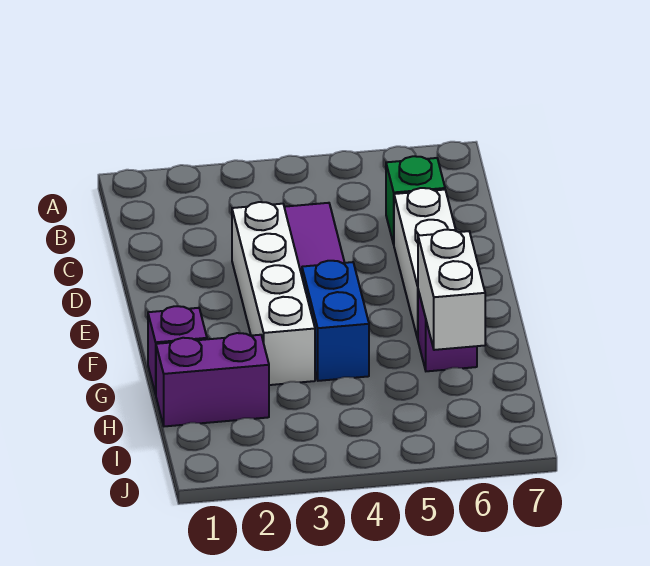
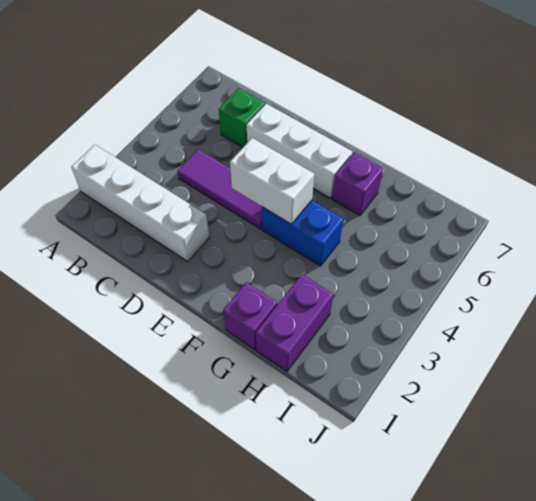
white 1x4 brick [232,202,315,385] -> white 1x4 brick moved to [71,145,209,262]
white 1x2 brick [418,229,485,350] -> white 1x2 brick moved to [230,138,314,224]

